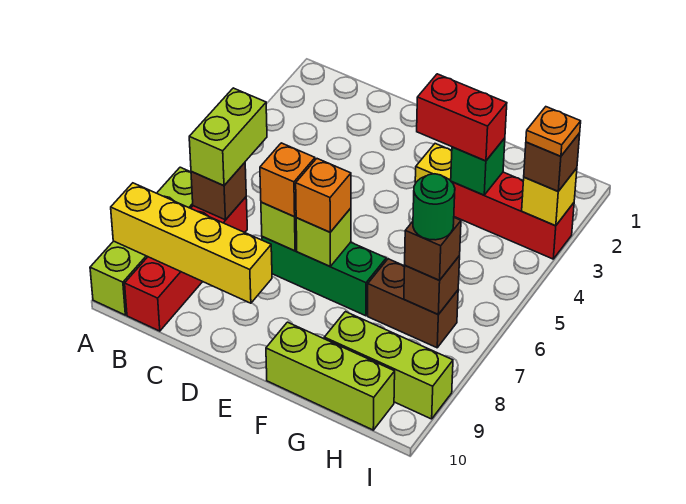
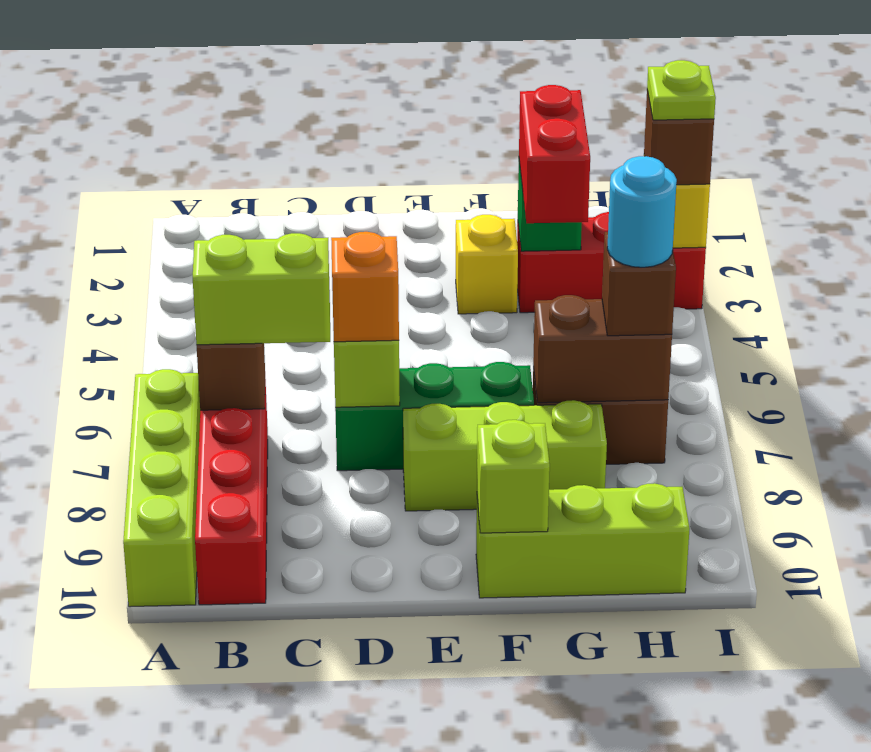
yellow 1x4 brick [111,183,272,303] -> none
lime 1x2 brick [189,88,267,186] -> lime 1x2 brick turned to [193,233,330,345]
lime 1x1 brick [296,208,351,266] -> lime 1x1 brick moved to [477,420,550,533]
orange 1x1 brick [296,159,351,232] -> none
red 1x2 brick [417,74,507,161] -> red 1x2 brick turned to [519,85,590,223]
lime 1x3 brick [324,312,453,419] -> lime 1x3 brick moved to [403,400,607,511]
brown 1x1 brick [404,256,460,314] -> brown 1x2 brick [533,295,672,403]
green 1x1 round brick [413,174,455,240] -> cyan 1x1 round brick [607,156,677,267]
orange 1x1 plate [526,107,581,156] -> lime 1x1 plate [647,60,716,120]

